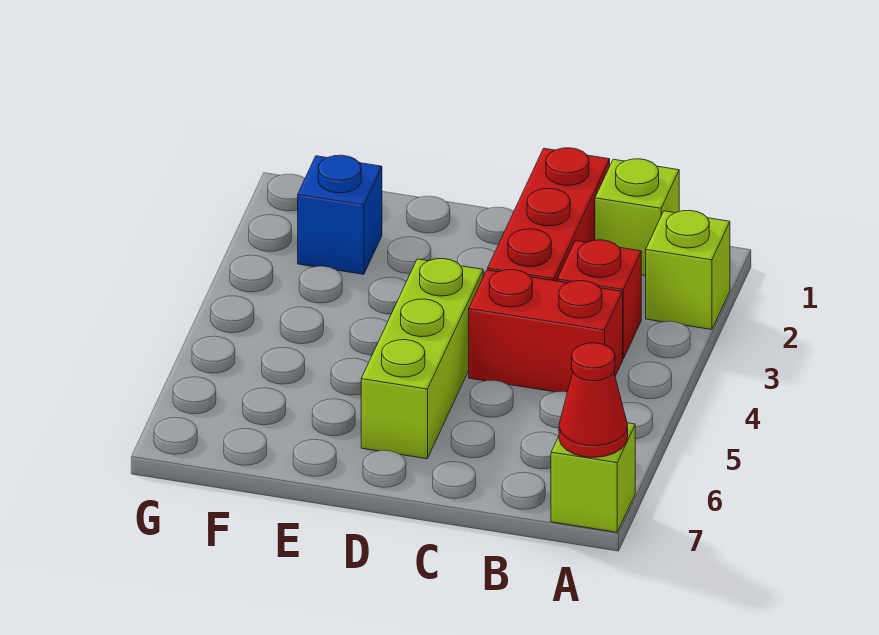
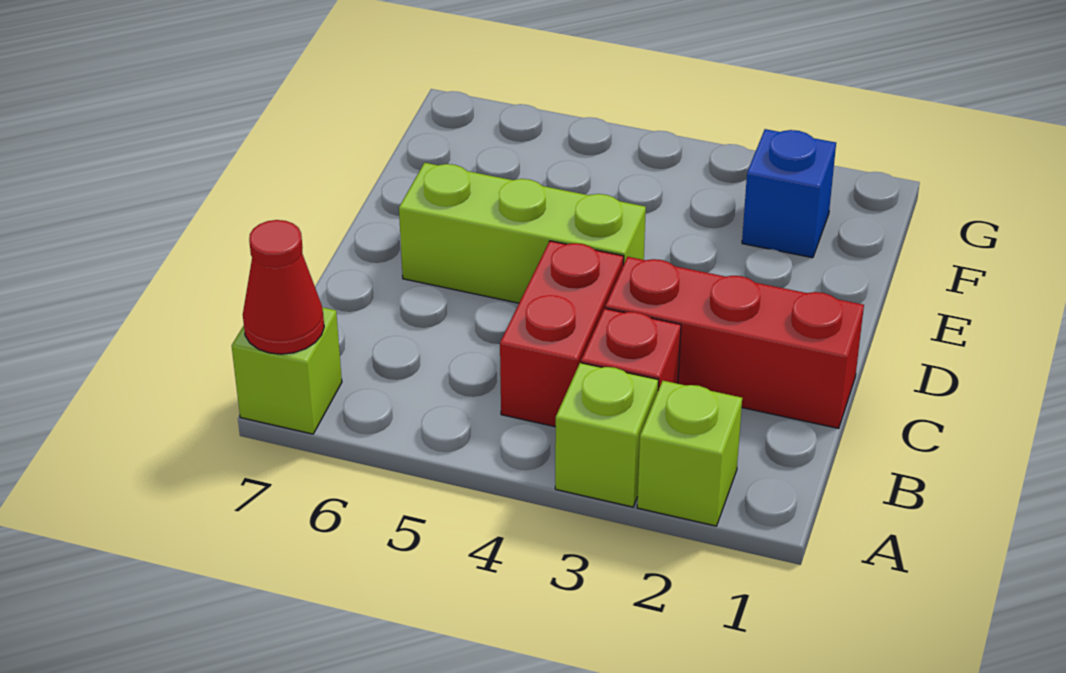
lime 1x1 brick [595,159,679,276] -> lime 1x1 brick moved to [555,363,658,507]

